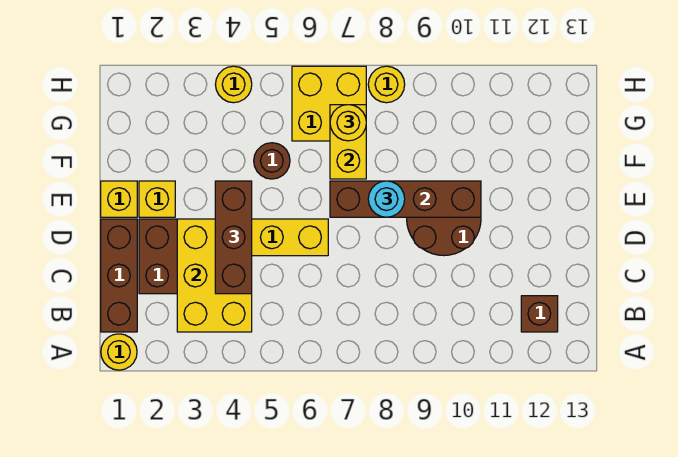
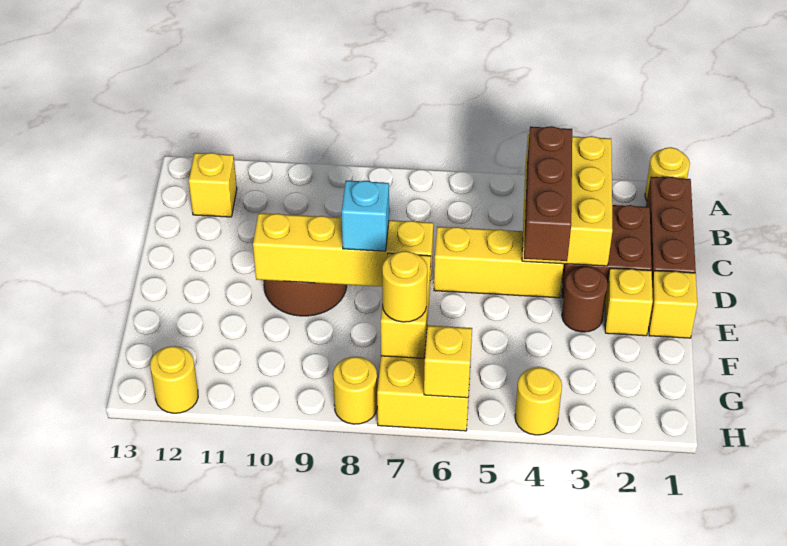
brown 1x1 brick [521,296,558,332] -> yellow 1x1 brick [189,153,237,217]
brown 1x4 brick [330,181,481,217] -> yellow 1x4 brick [253,213,433,287]
cyan 1x1 round brick [368,181,405,217] -> cyan 1x1 brick [342,181,389,251]
brown 1x1 round brick [254,143,290,179] -> brown 1x1 round brick moved to [562,266,608,332]
none -> yellow 1x1 brick [424,326,472,398]
none -> yellow 1x1 round brick [150,346,198,413]

